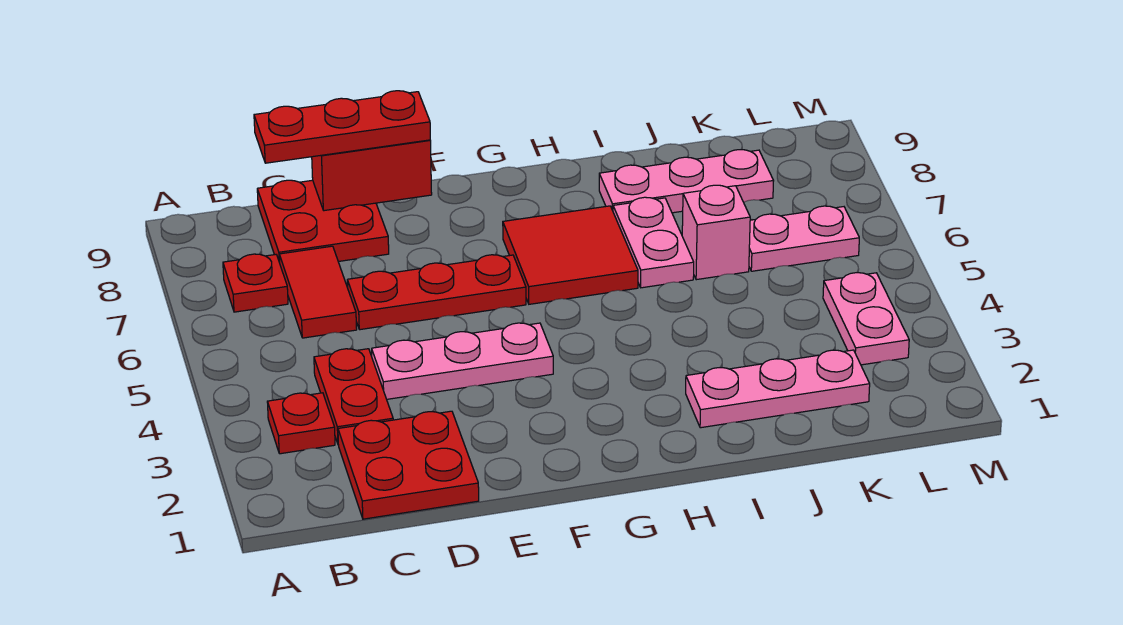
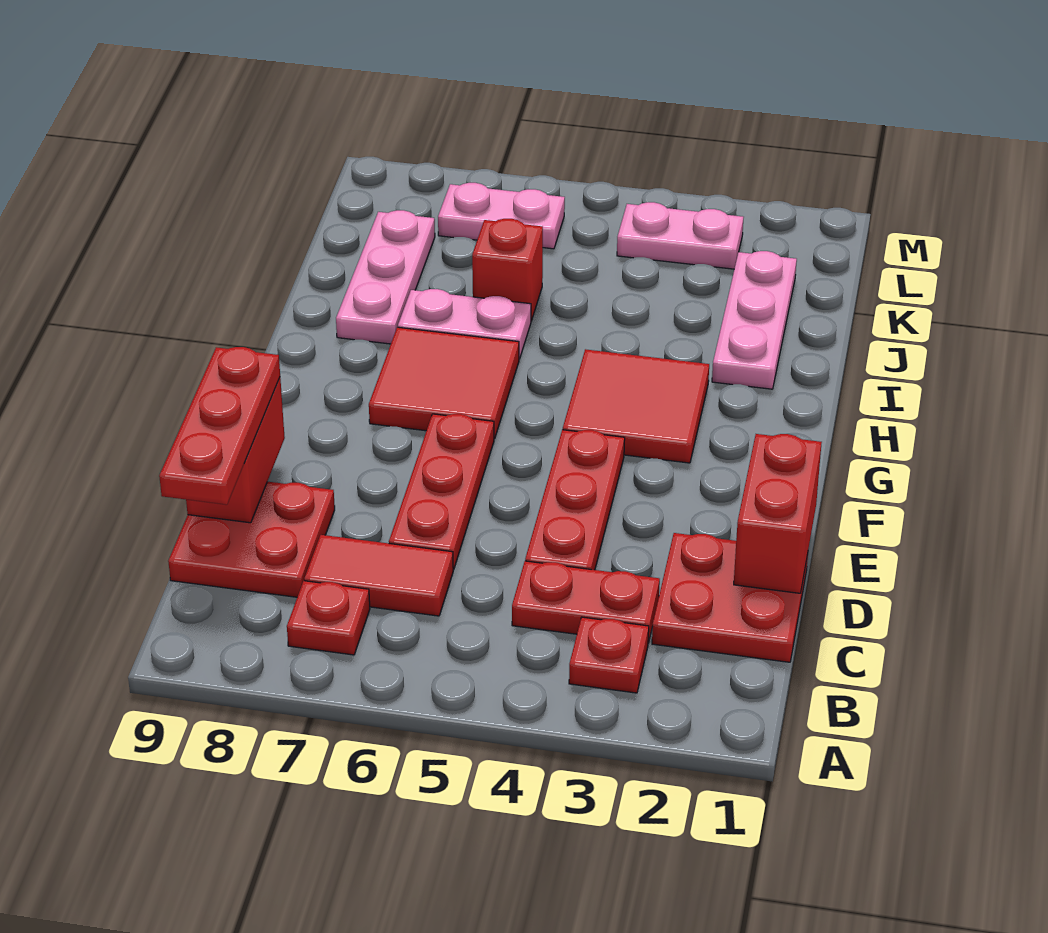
none -> red 1x2 brick [734,434,822,593]
pink 1x3 plate [372,323,553,399] -> red 1x3 plate [525,430,625,570]
none -> red 2x2 tile [563,349,709,463]
pink 1x1 brick [682,185,750,280] -> red 1x1 brick [472,219,543,321]
pink 1x2 plate [749,206,859,271] -> pink 1x2 plate turned to [438,183,565,249]

